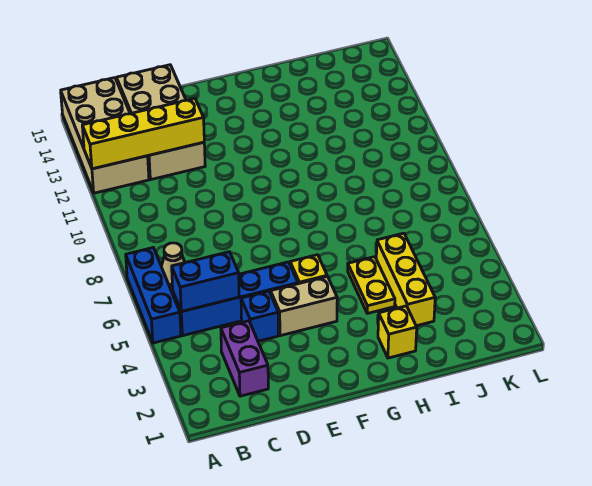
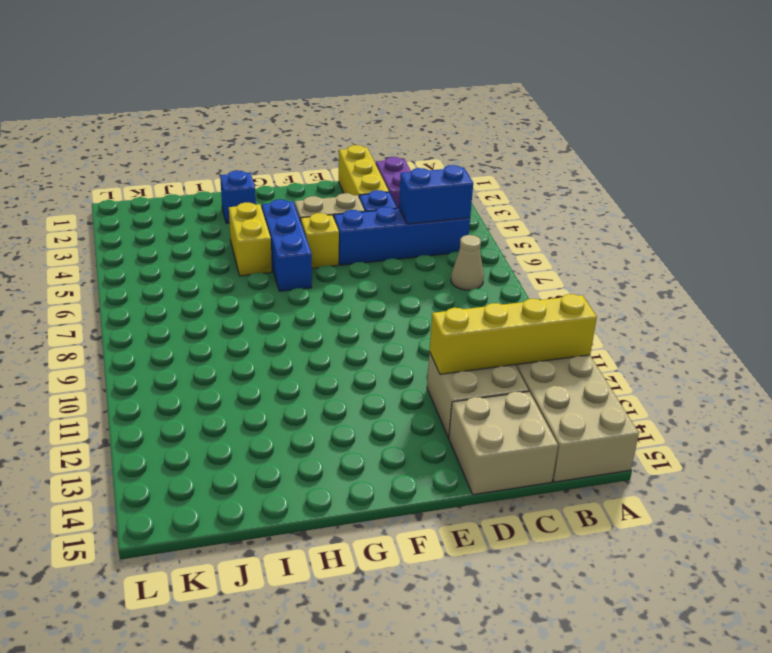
blue 1x3 brick [126,248,181,343] -> blue 1x3 brick moved to [262,199,312,291]
yellow 1x1 brick [378,306,417,358] -> blue 1x1 brick [220,170,256,223]
yellow 1x2 plate [348,257,395,313] -> yellow 1x2 brick [229,202,272,276]
yellow 1x3 brick [376,233,435,326] -> yellow 1x3 brick moved to [339,145,389,197]

